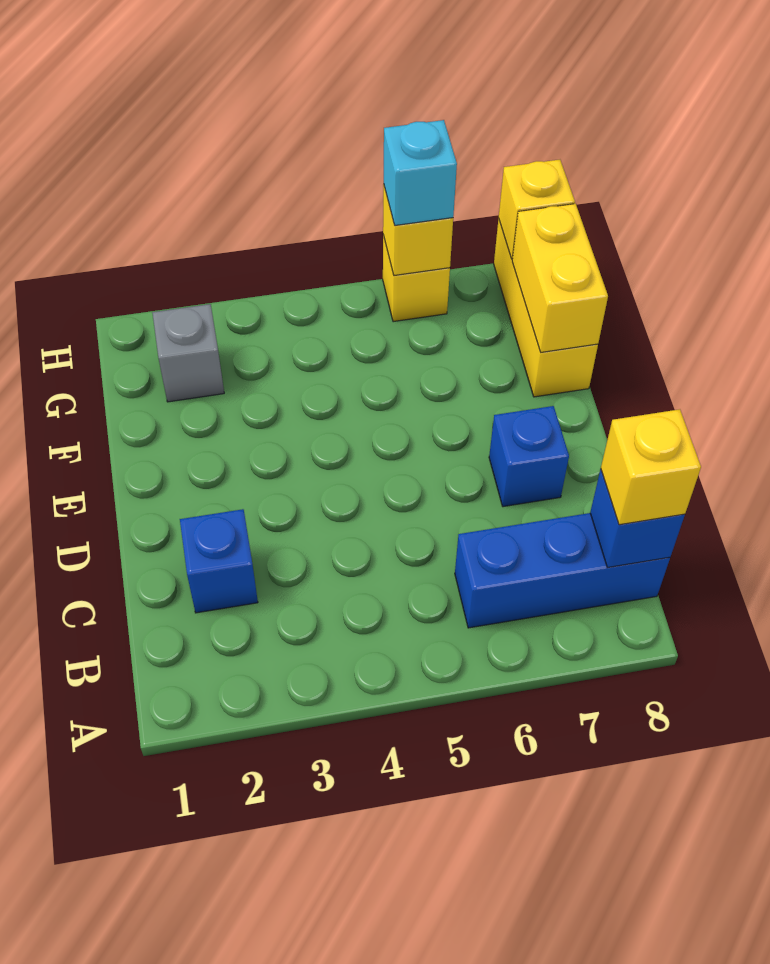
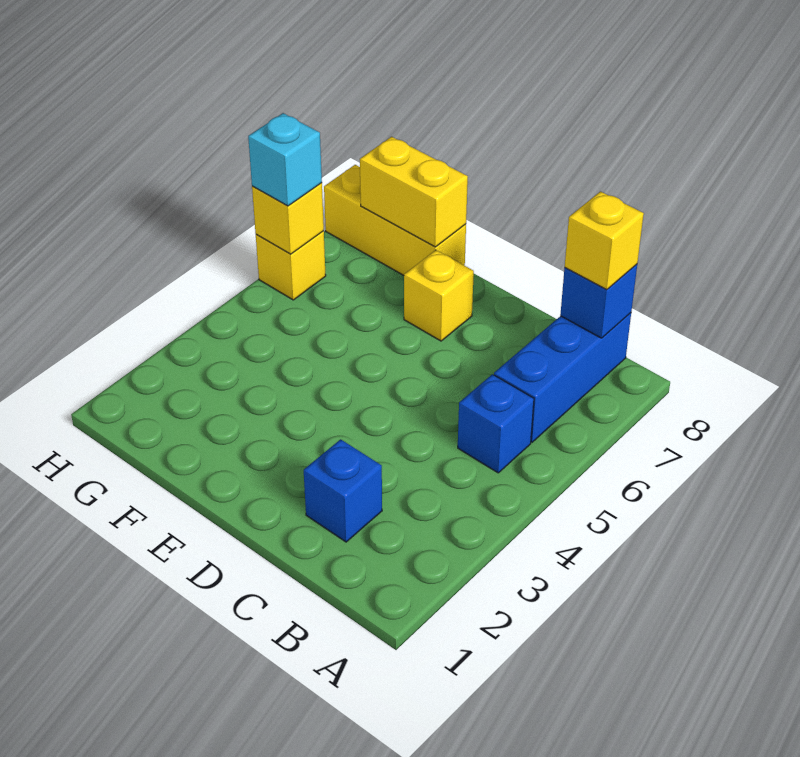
blue 1x1 brick [489,406,569,507] -> blue 1x1 brick moved to [458,374,534,473]
grey 1x1 brick [152,304,224,402] -> none
yellow 1x1 brick [499,160,575,259] -> yellow 1x1 brick moved to [404,250,474,341]

